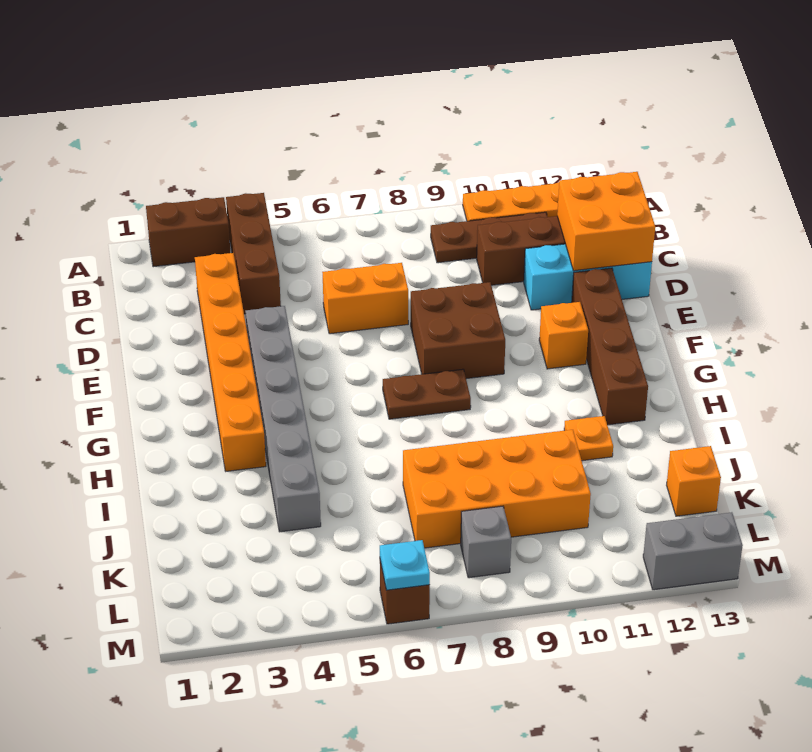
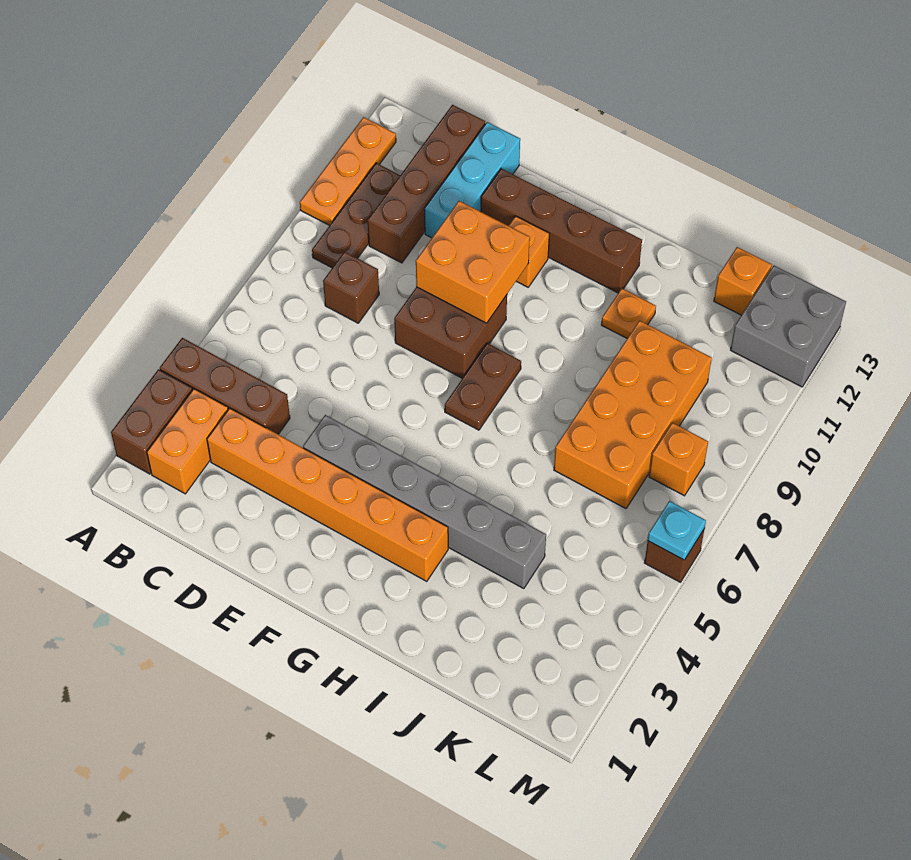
none -> brown 1x1 brick [323,252,379,323]
orange 2x2 brick [557,172,655,271] -> orange 2x2 brick moved to [416,201,530,323]
orange 1x2 brick [322,263,408,334] -> orange 1x2 brick moved to [147,389,228,494]
grey 1x1 brick [461,506,511,578] -> orange 1x1 brick [649,423,708,496]
grey 1x2 brick [643,512,743,590] -> grey 2x2 brick [731,266,846,387]

